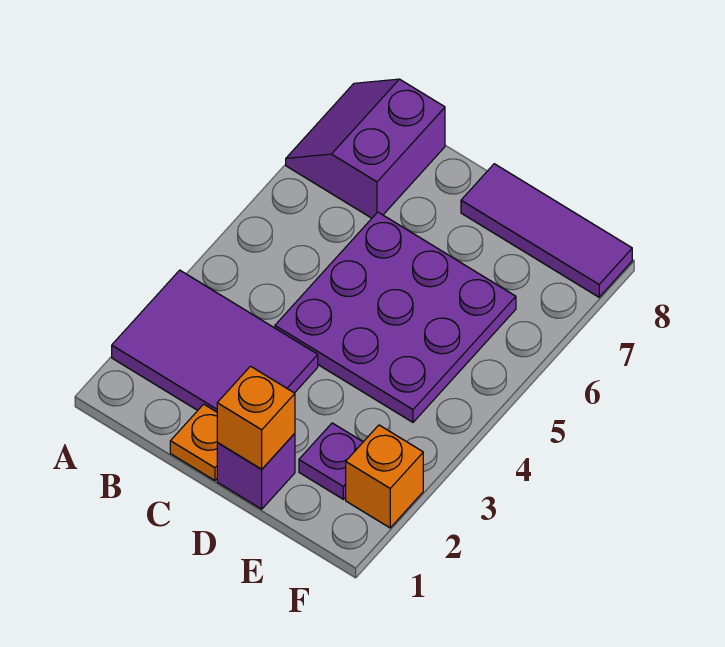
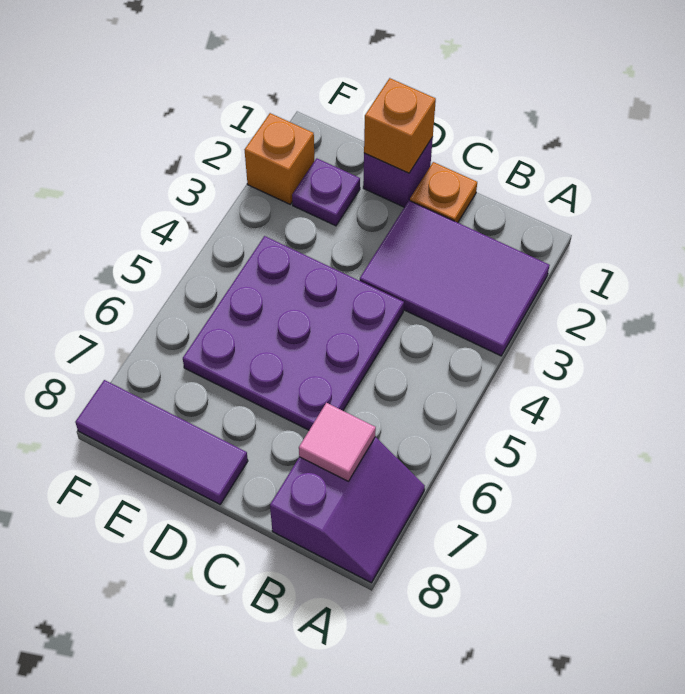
none -> pink 1x1 tile [299,403,376,481]

